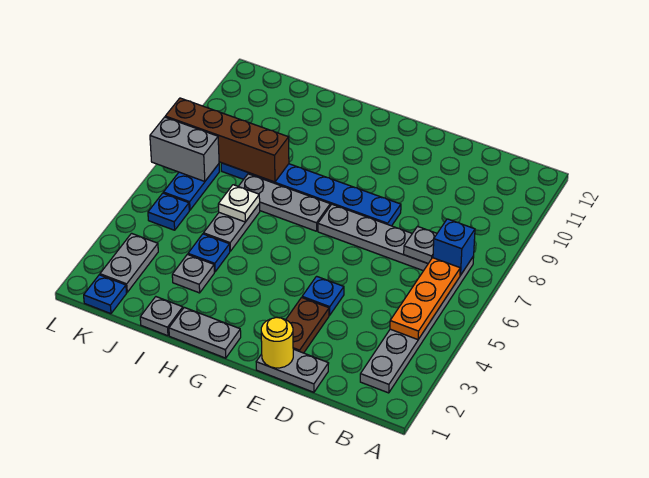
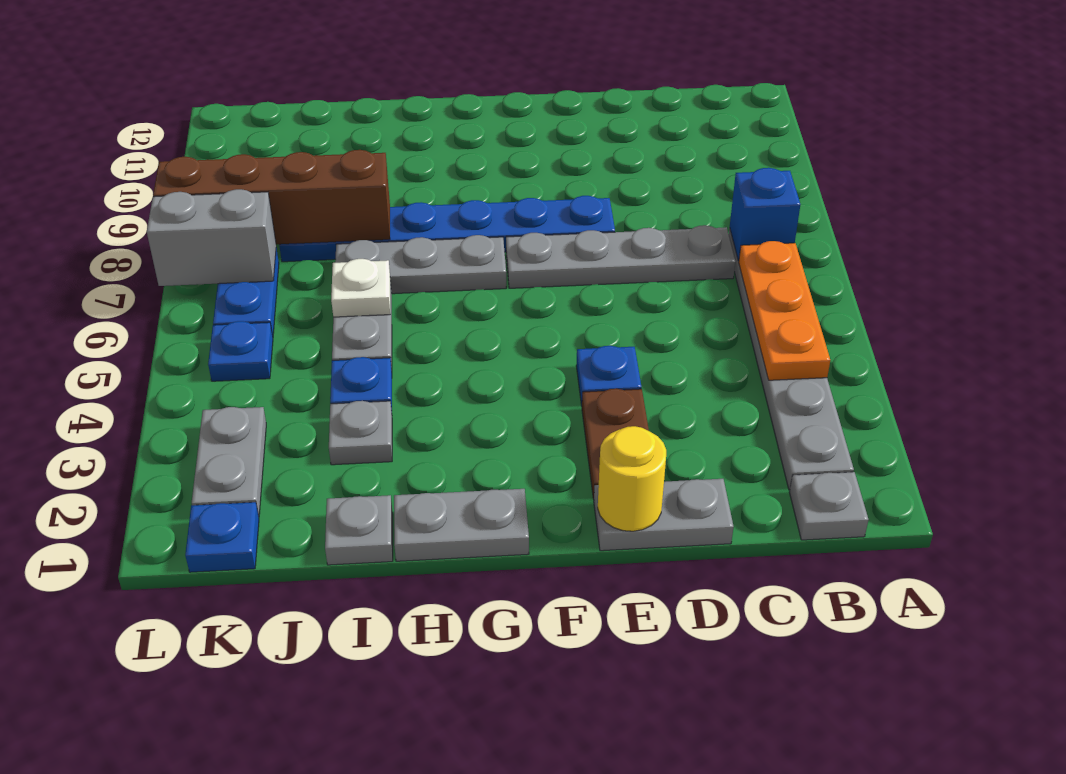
grey 1x1 plate [404,226,437,263] -> grey 1x1 plate moved to [789,472,868,540]

